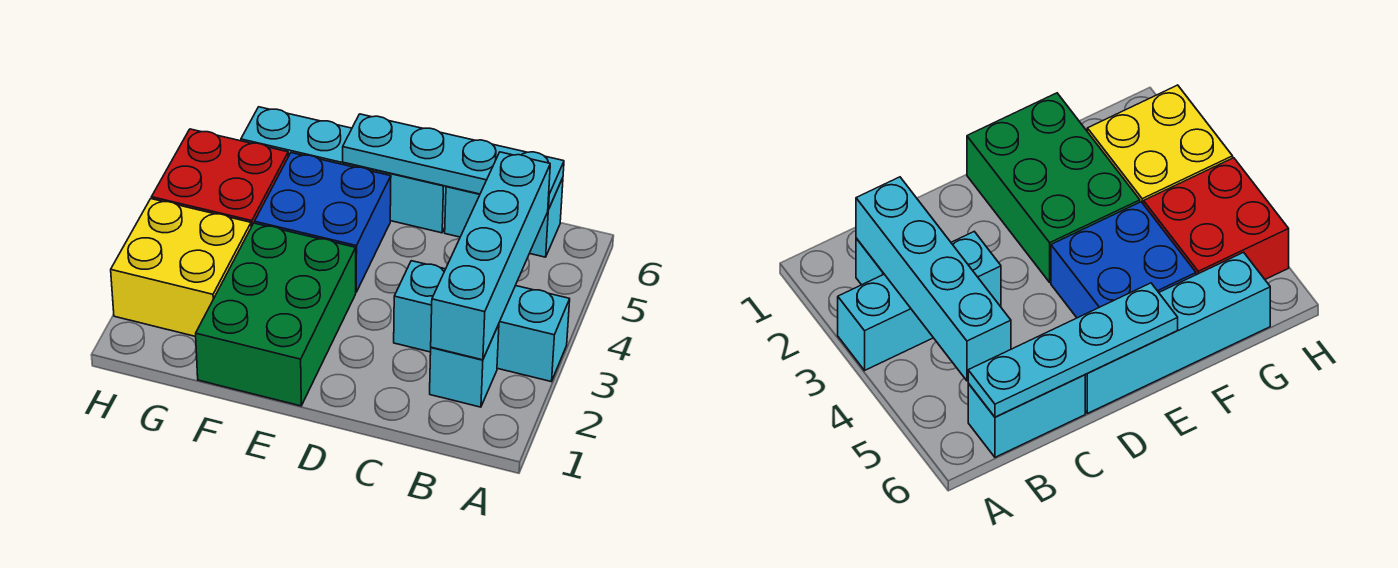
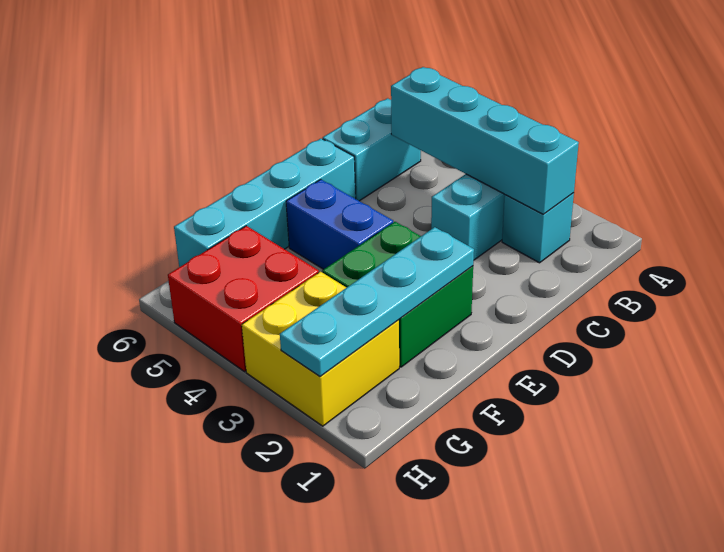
cyan 1x4 plate [343,114,564,210] -> cyan 1x4 plate moved to [280,227,474,377]
green 2x3 brick [196,223,356,406] -> green 2x2 brick [322,222,473,367]
blue 2x2 brick [254,153,391,292] -> blue 1x2 brick [286,180,393,269]

